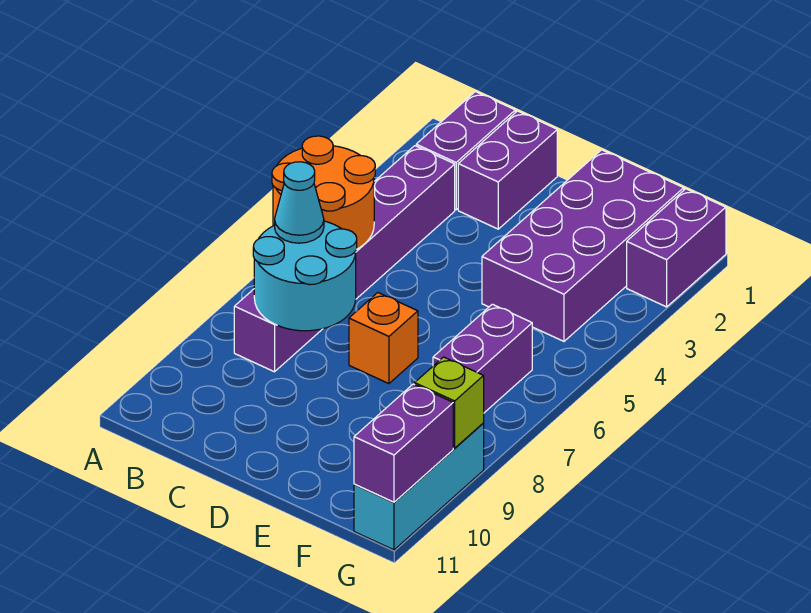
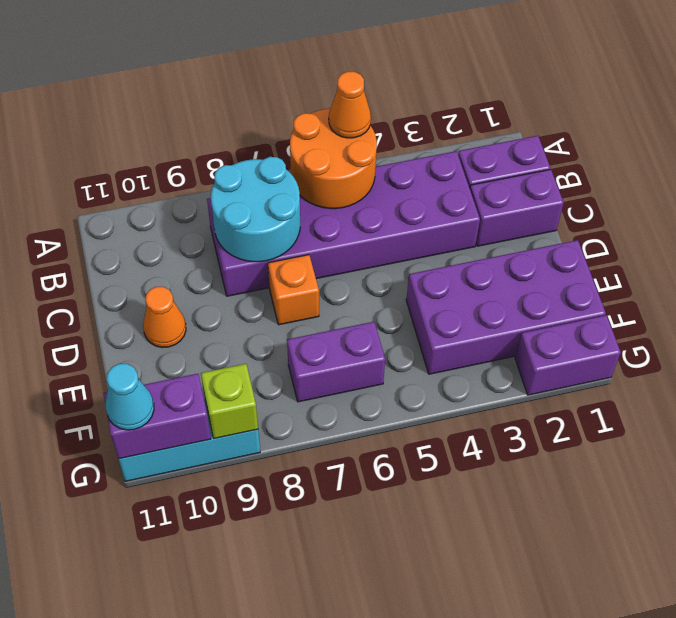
none -> orange 1x1 cone [329,72,371,138]
purple 1x6 brick [234,146,455,372] -> purple 2x6 brick [207,151,480,296]
cyan 1x1 cone [275,162,324,243] -> cyan 1x1 cone moved to [106,364,154,430]
none -> orange 1x1 cone [143,287,186,348]

